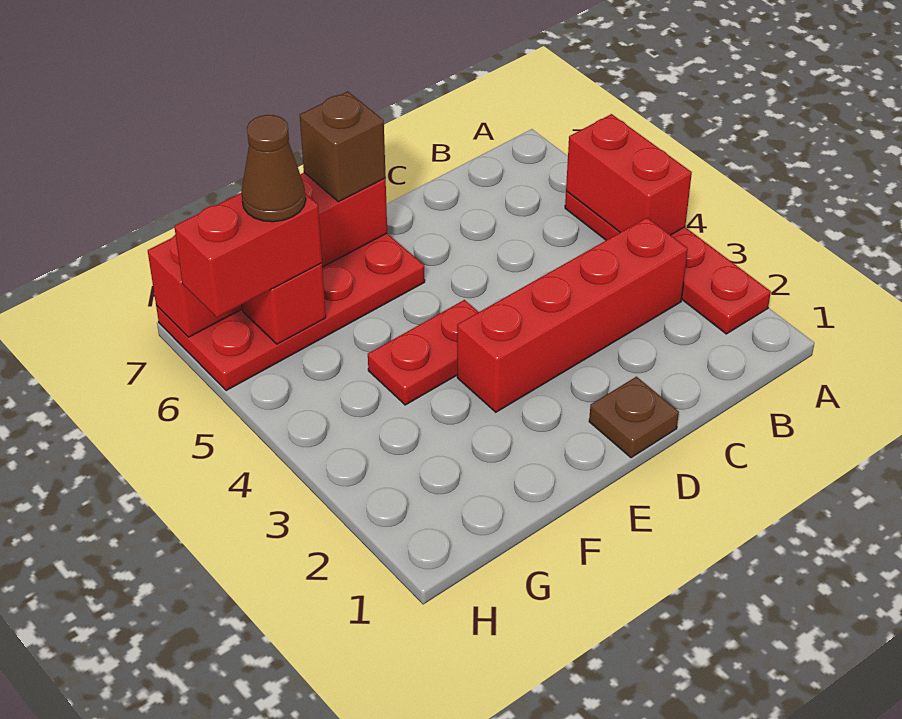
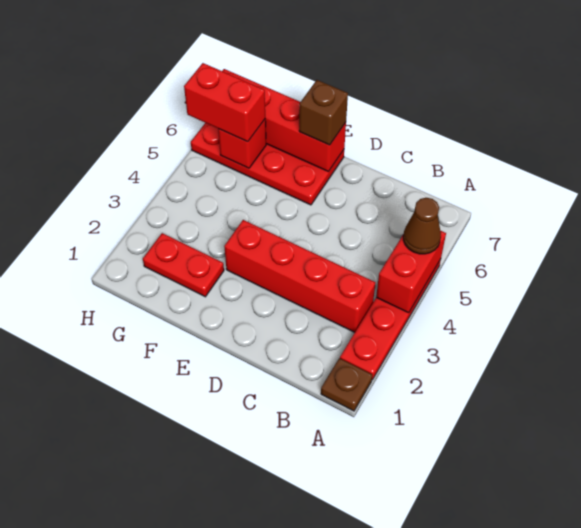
brown 1x1 plate [589,377,679,458] -> brown 1x1 plate moved to [321,358,372,411]
red 1x2 plate [368,300,478,405] -> red 1x2 plate moved to [143,233,224,297]
brown 1x1 cone [241,115,306,222] -> brown 1x1 cone moved to [403,198,441,254]

